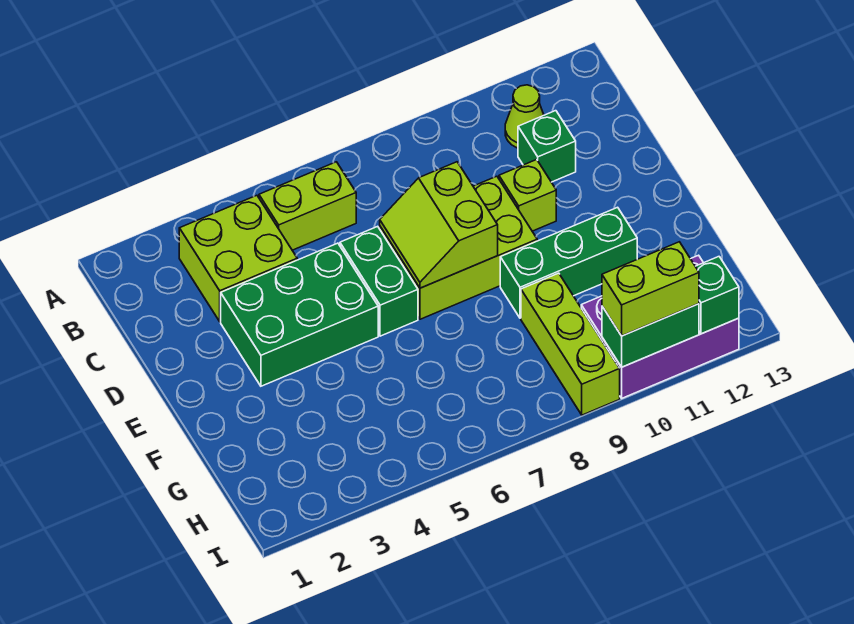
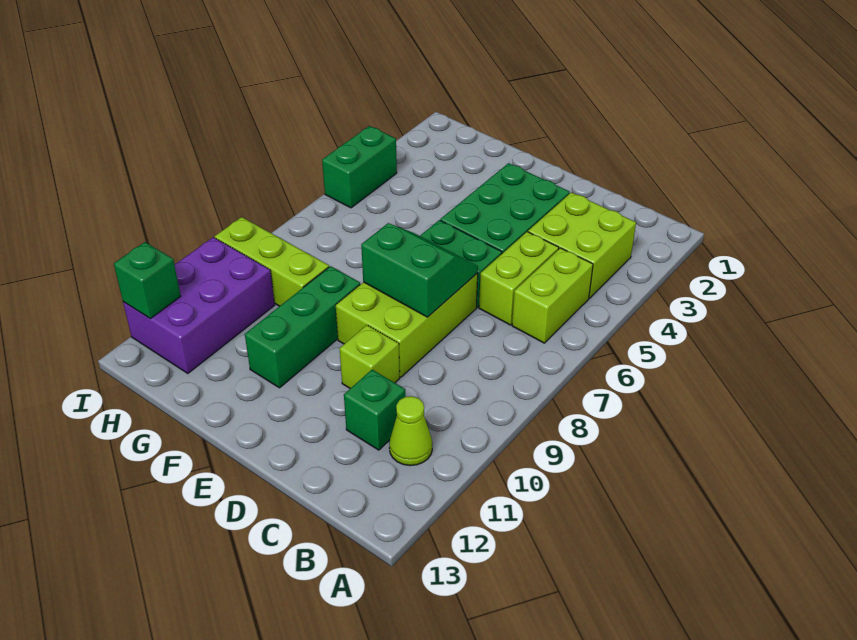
lime 2x2 slope [380,162,498,288] -> green 2x2 slope [361,223,478,317]
green 1x2 brick [602,304,699,367] -> green 1x2 brick moved to [322,126,397,208]
lime 1x2 brick [602,242,699,336] -> lime 1x2 brick moved to [479,232,559,325]

